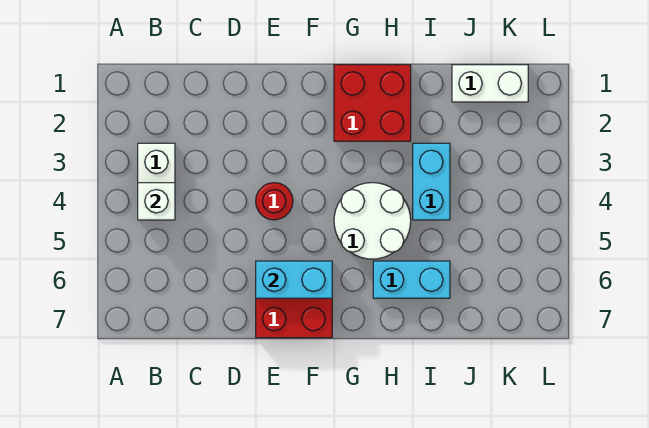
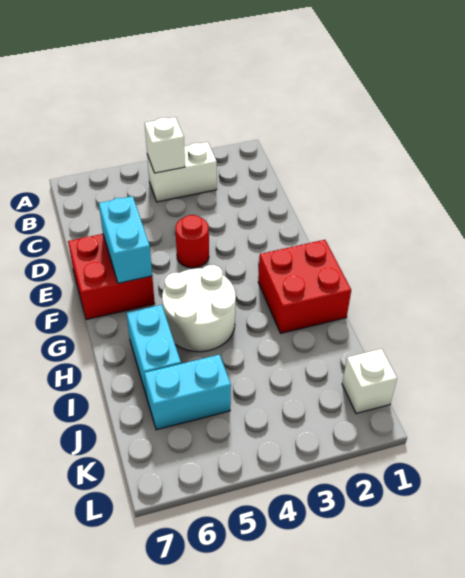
cyan 1x2 brick [413,143,450,220] -> cyan 1x2 brick moved to [144,355,231,430]
white 1x2 brick [452,65,528,102] -> white 1x1 brick [342,349,397,413]

